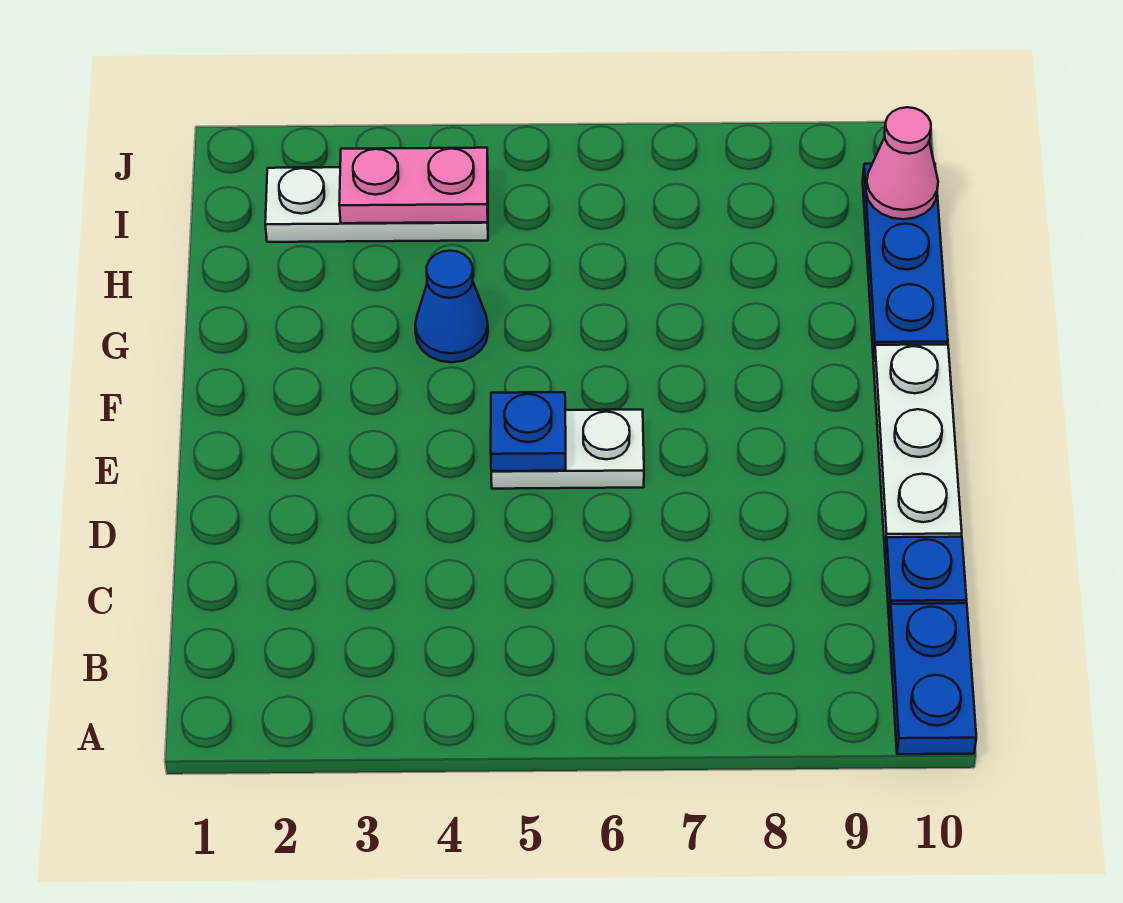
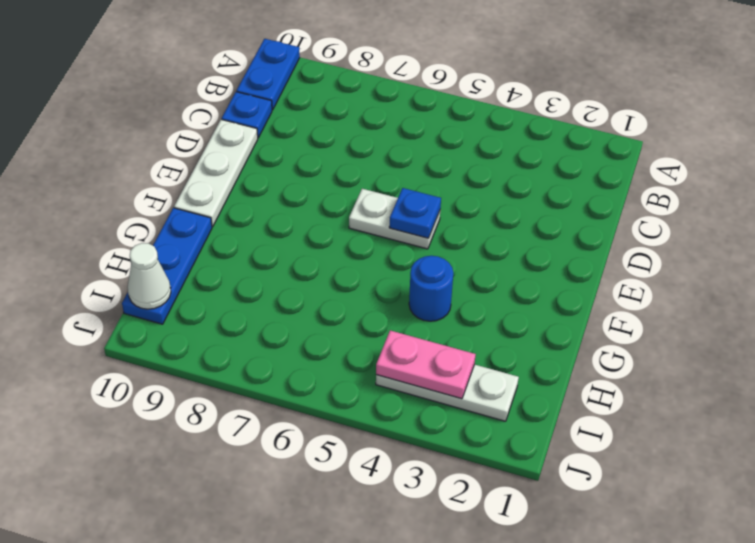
blue 1x1 cone [415,251,488,362] -> blue 1x1 round brick [409,256,453,321]
pink 1x1 cone [866,107,938,219] -> white 1x1 cone [128,243,171,309]

